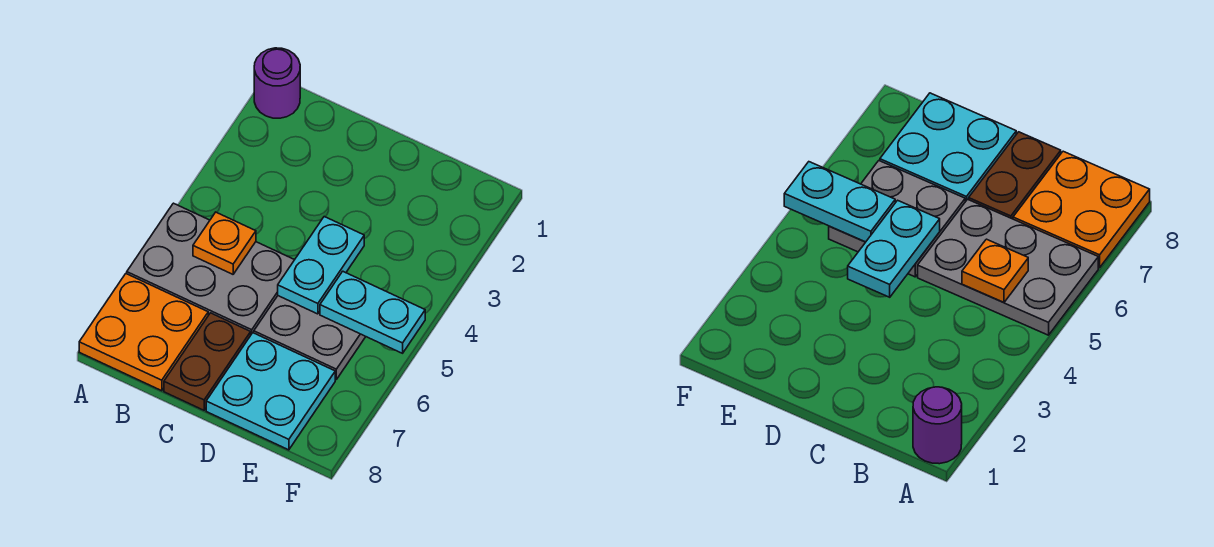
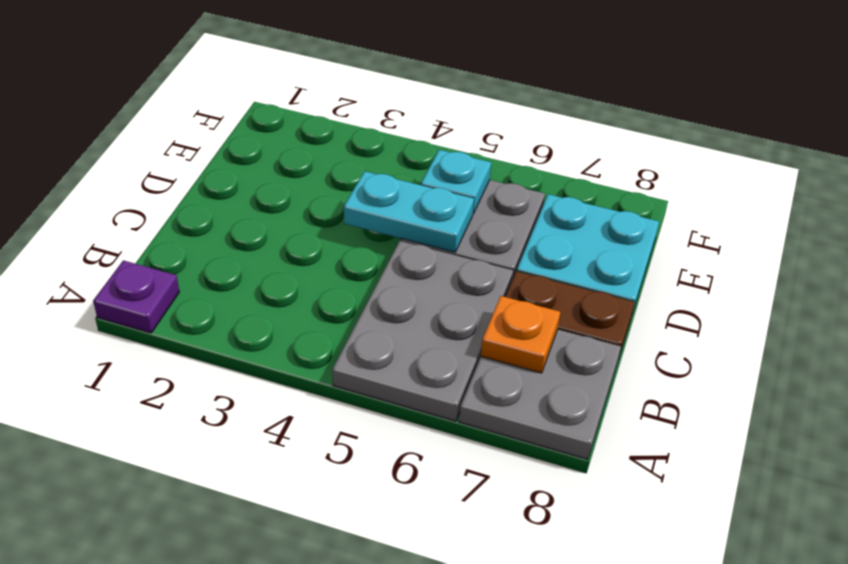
purple 1x1 round brick [254,48,300,118] -> purple 1x1 plate [93,260,179,333]
orange 2x2 plate [79,274,208,391] -> grey 2x2 plate [459,330,621,459]
orange 1x1 plate [193,212,256,274] -> orange 1x1 plate moved to [481,296,560,373]
cyan 1x2 plate [320,271,425,353] -> cyan 1x1 plate [421,150,491,214]

